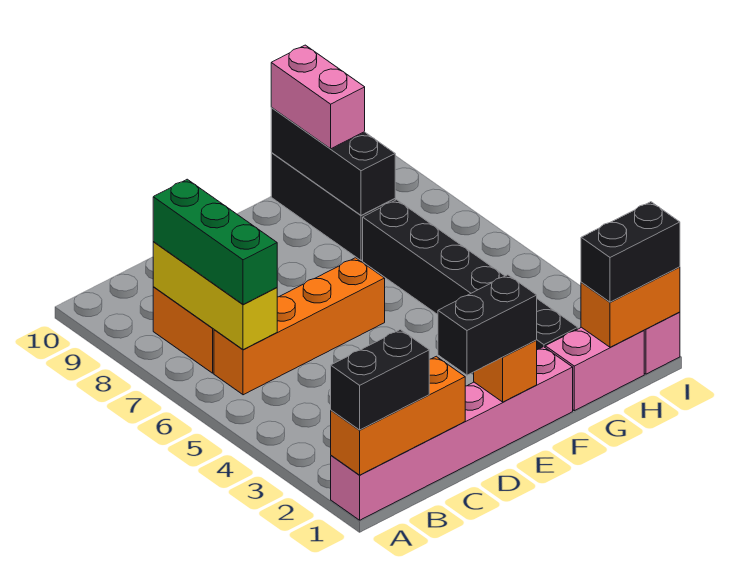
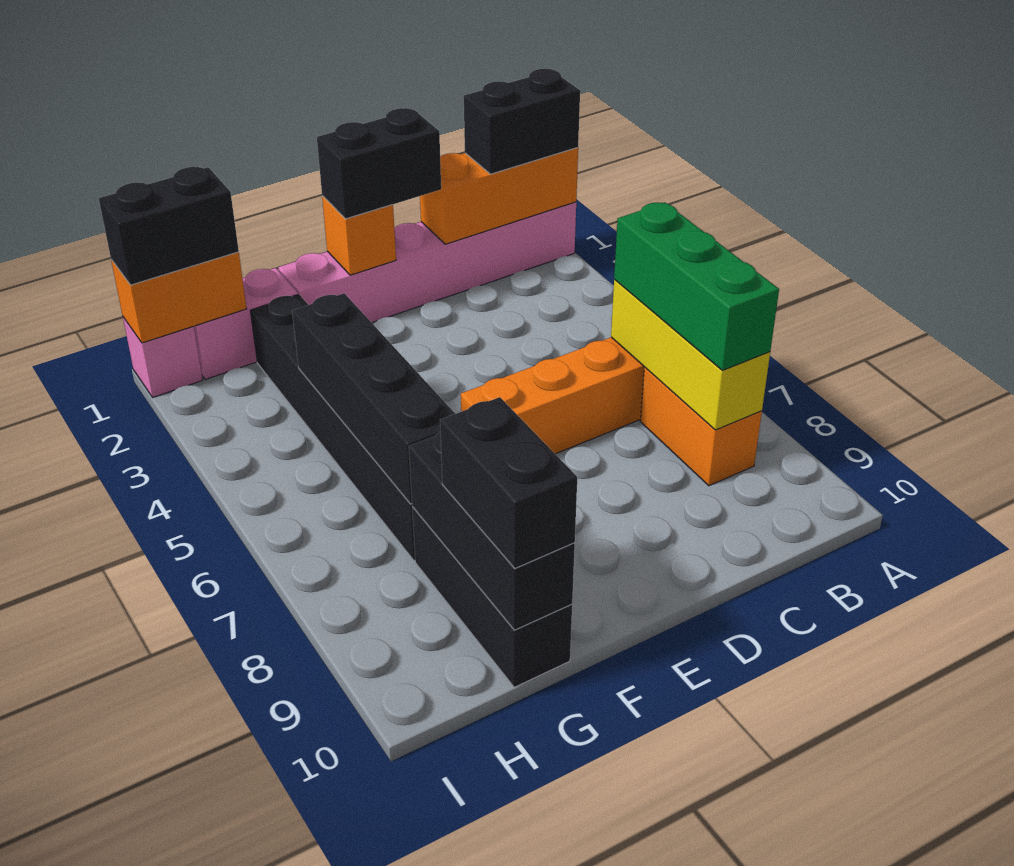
none -> black 1x4 brick [292,293,455,504]
pink 1x2 brick [271,45,365,149] -> black 1x2 brick [440,397,577,568]

